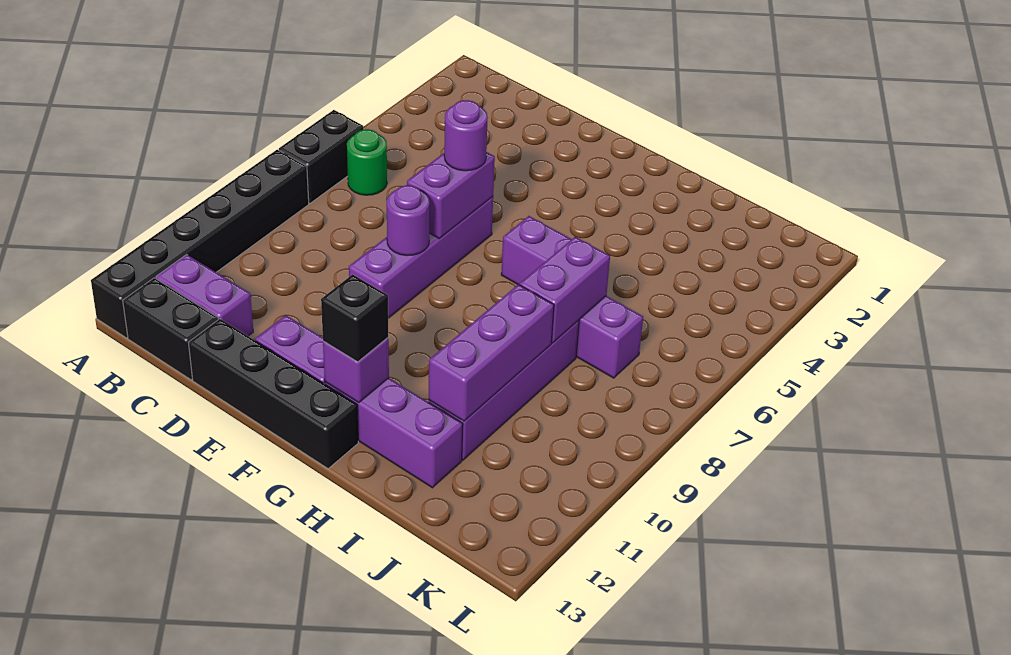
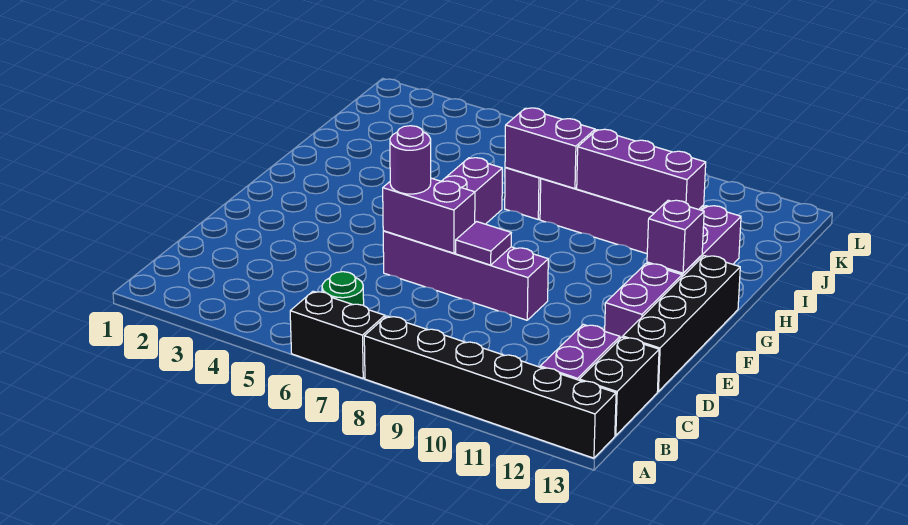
purple 1x1 round brick [387,185,430,256] -> purple 1x1 tile [456,222,511,265]
black 1x1 brick [321,275,388,362] -> none

